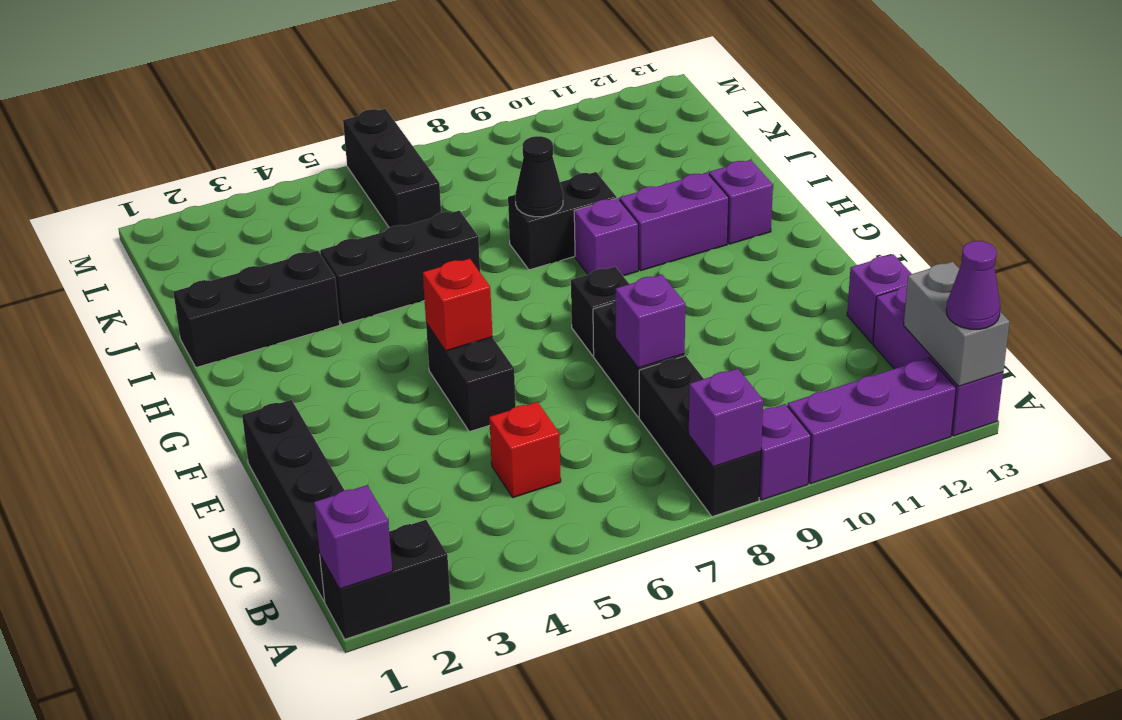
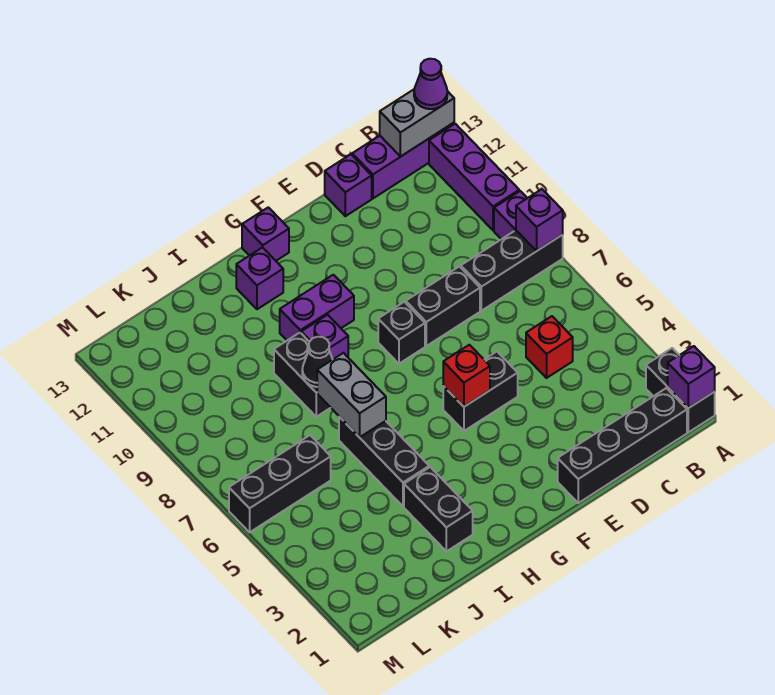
purple 1x1 brick [616,275,685,368] -> purple 1x1 brick moved to [242,207,289,261]
purple 1x2 brick [620,172,729,270] -> purple 1x2 brick turned to [280,275,354,340]
black 1x3 brick [173,251,340,367] -> black 1x2 brick [404,467,473,551]
none -> grey 1x2 brick [317,353,386,437]

